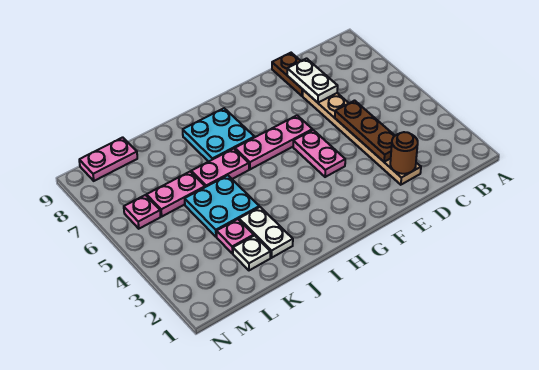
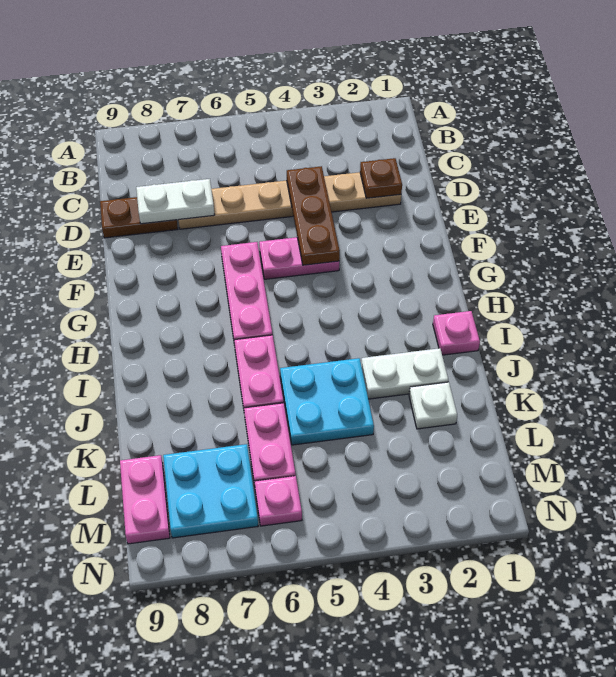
brown 1x1 round brick [390,132,418,174] -> brown 1x1 plate [360,158,402,198]
brown 1x3 plate [335,101,395,162] -> brown 1x3 plate turned to [287,166,340,265]
cyan 2x2 plate [183,108,254,162] -> cyan 2x2 plate moved to [163,444,258,538]
pink 1x1 plate [217,219,254,254] -> pink 1x1 plate moved to [433,311,480,355]

